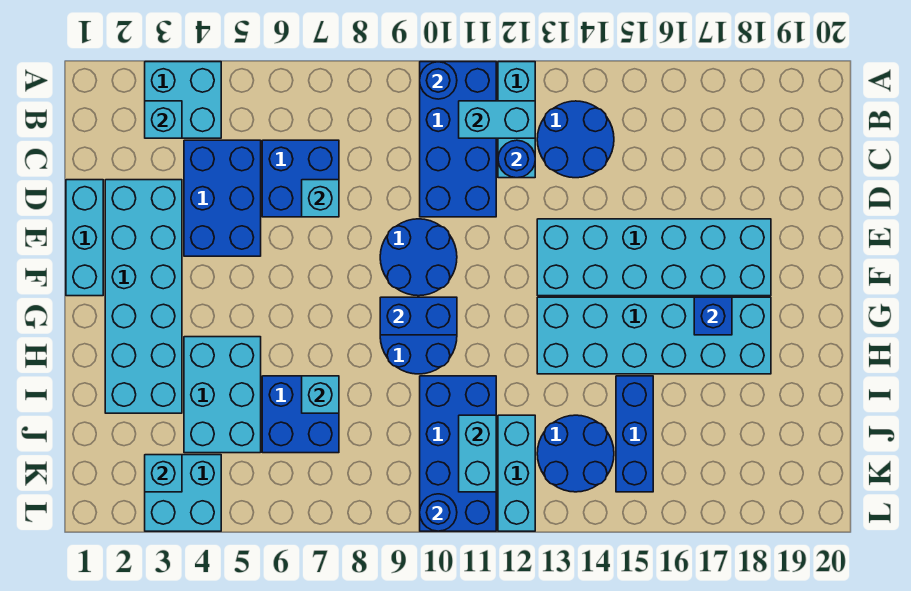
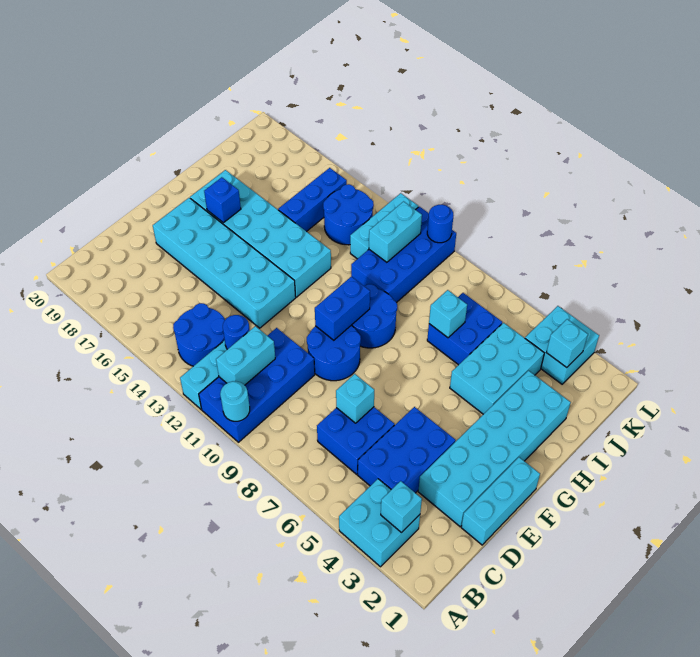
blue 1x1 round brick [420,62,457,99] -> cyan 1x1 round brick [220,381,250,421]
cyan 1x2 brick [459,101,535,138] -> cyan 1x2 brick turned to [216,326,275,385]
blue 1x2 brick [380,297,457,335] -> blue 1x2 brick turned to [315,277,370,340]

